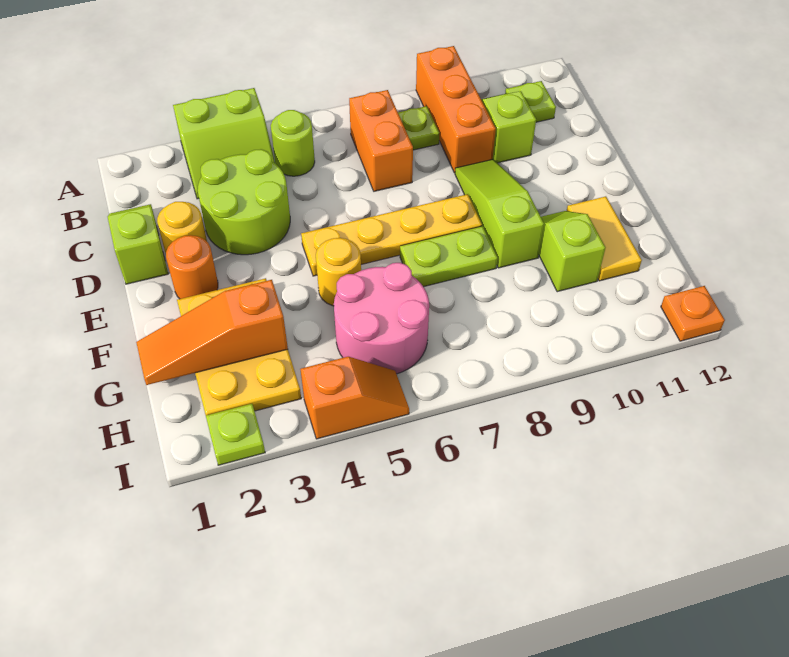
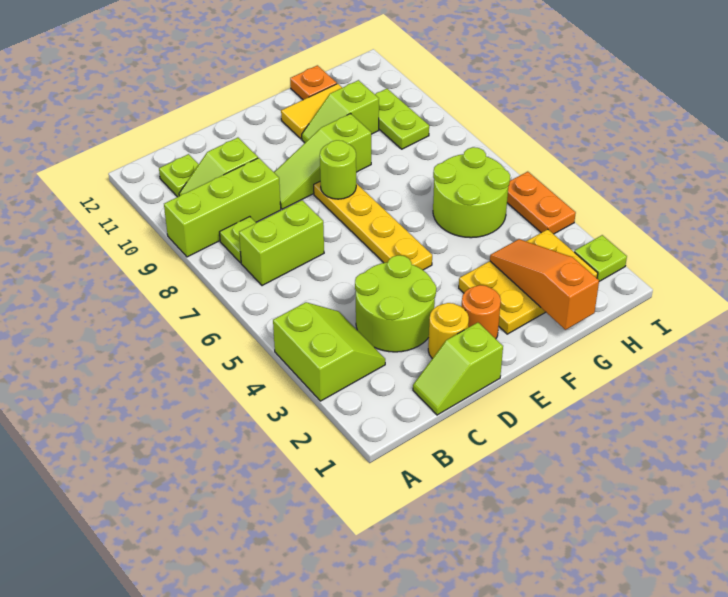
orange 1x3 brick [416,46,496,173] -> lime 1x3 brick [164,158,281,257]
lime 1x1 round brick [271,110,315,176] -> lime 1x1 round brick moved to [320,140,356,199]
orange 1x2 brick [349,90,413,191] -> lime 1x2 brick [239,200,324,286]
yellow 1x1 round brick [316,238,361,306] -> none
lime 1x2 plate [400,226,498,287] -> lime 1x2 plate moved to [375,89,429,149]
orange 1x3 slope [136,280,288,385] -> orange 1x3 slope turned to [490,239,599,330]
pink 2x2 round brick [334,263,429,374] -> lime 2x2 round brick [433,147,510,238]
orange 1x2 slope [301,357,409,439] -> orange 1x2 plate [507,172,576,234]
orange 1x1 plate [661,286,725,341] -> orange 1x1 plate moved to [290,65,337,100]

